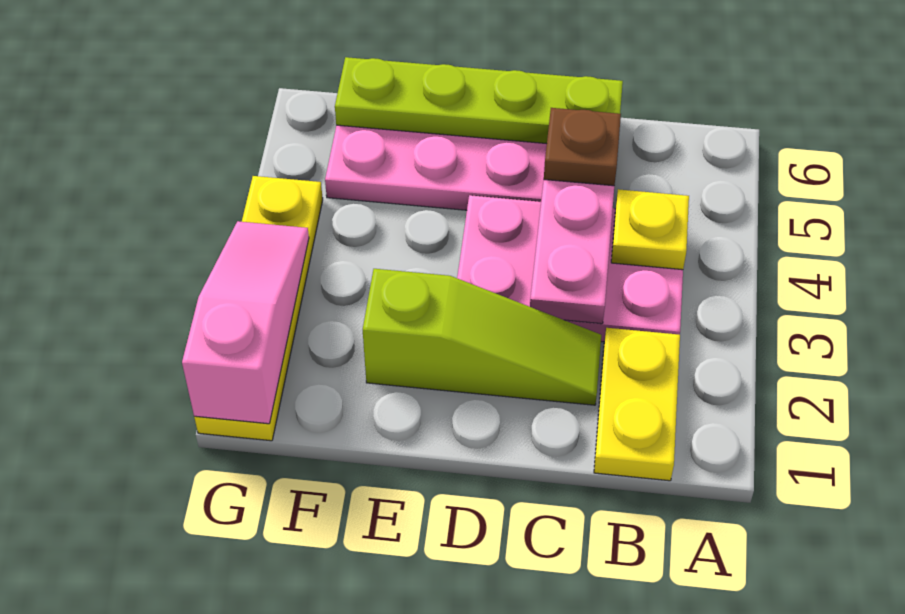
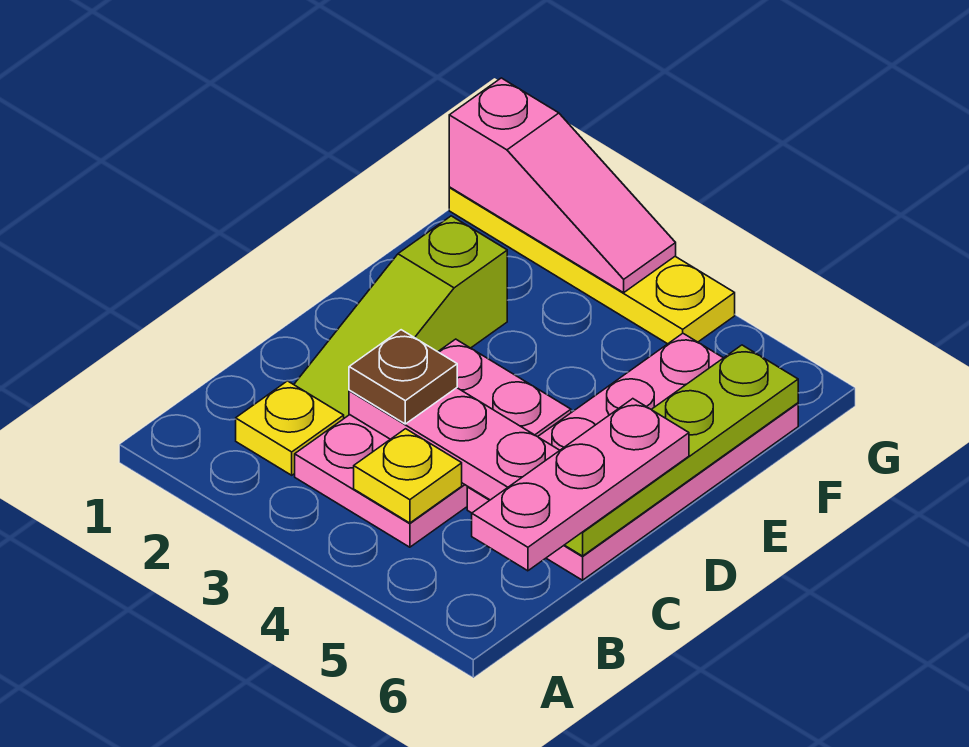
yellow 1x2 plate [594,328,680,481] -> yellow 1x1 plate [236,381,344,475]
none -> pink 1x3 plate [472,399,689,571]
brown 1x1 plate [544,108,621,186] -> brown 1x1 plate moved to [349,330,457,424]

